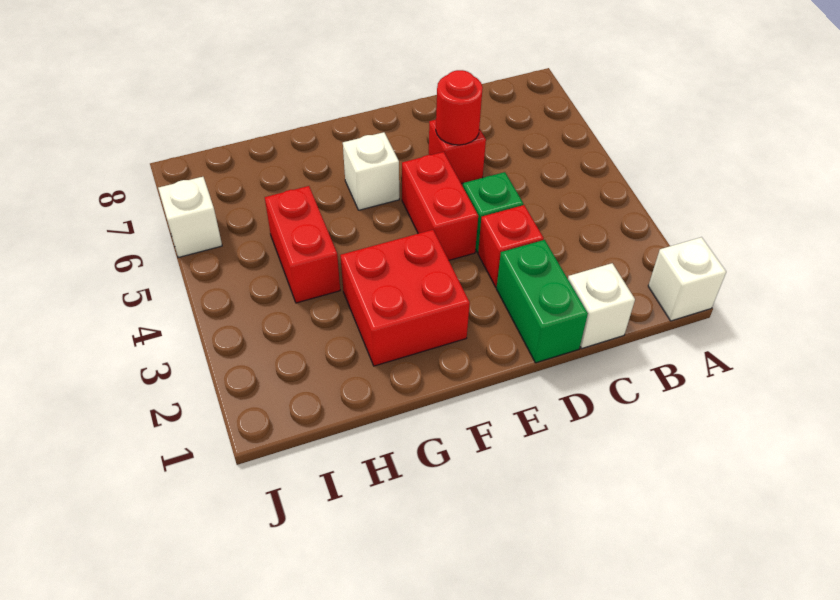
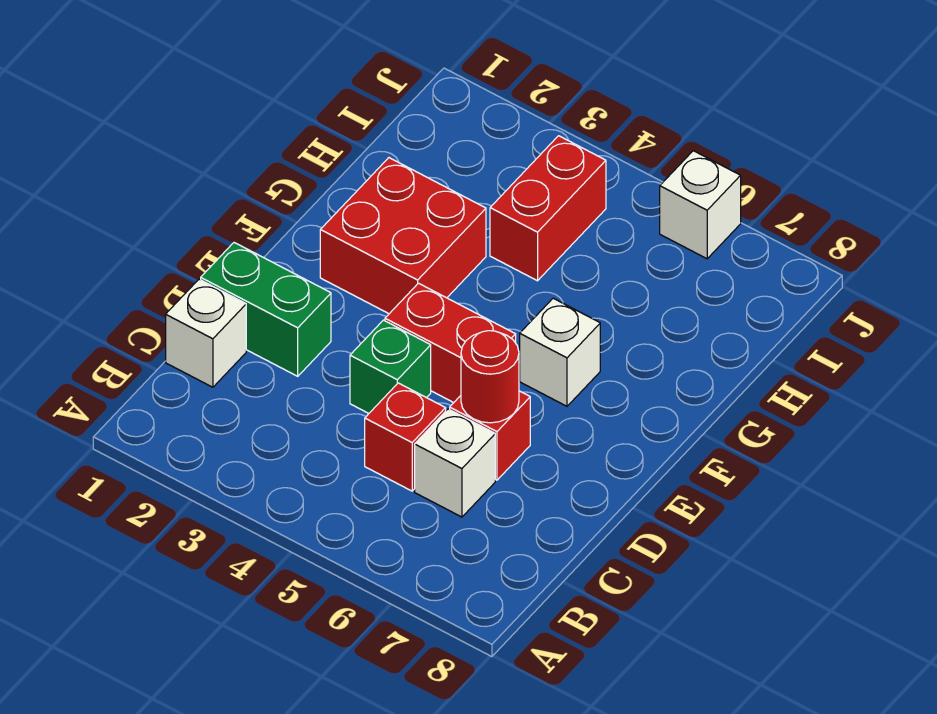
white 1x1 brick [648,237,726,321] -> white 1x1 brick moved to [415,409,495,517]
red 1x1 brick [478,205,544,287] -> red 1x1 brick moved to [365,383,446,491]
red 1x2 brick [265,186,340,303] -> red 1x2 brick turned to [490,136,606,281]

